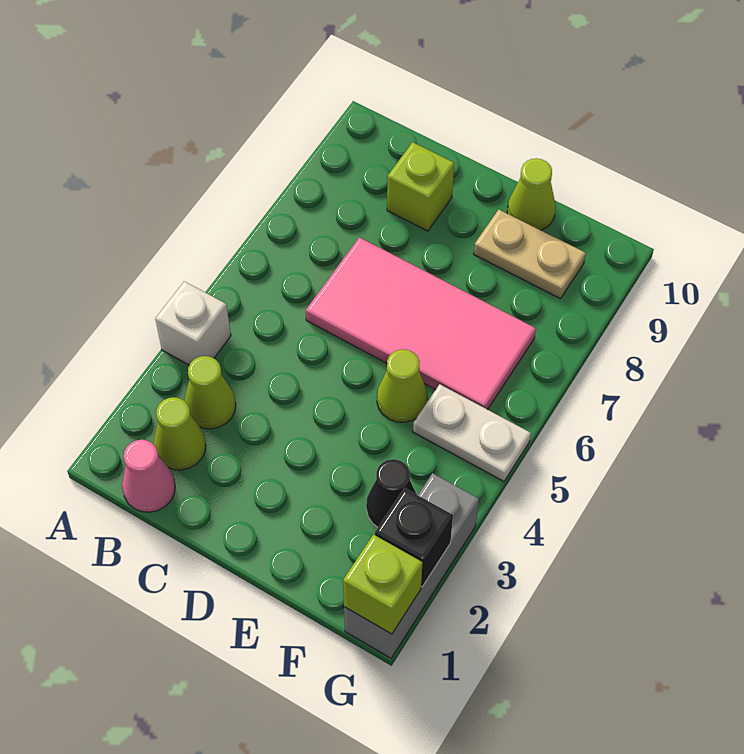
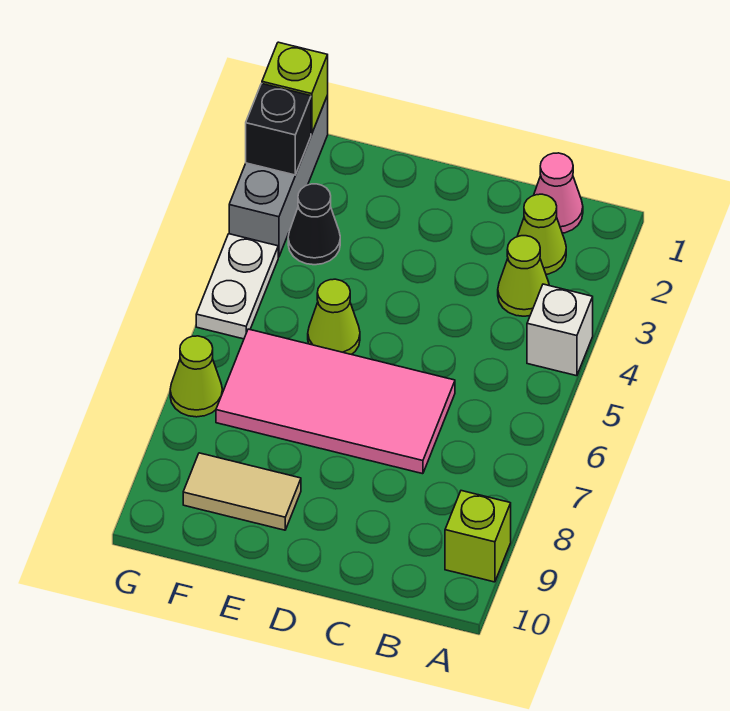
lime 1x1 brick [387,142,454,231] -> lime 1x1 brick moved to [445,491,511,582]
tan 1x2 plate [474,210,586,299] -> tan 1x2 tile [183,453,301,530]
lime 1x1 cone [507,158,556,230] -> lime 1x1 cone moved to [170,336,222,417]
white 1x2 plate [413,384,531,481] -> white 1x2 plate turned to [196,234,278,339]

